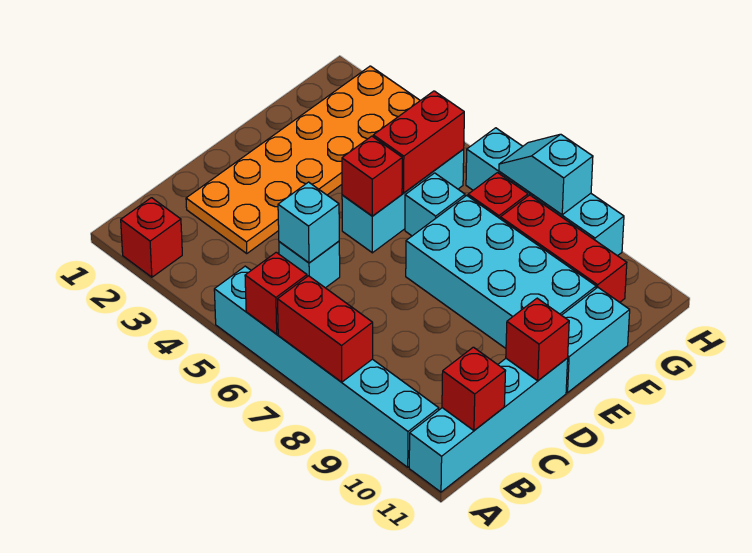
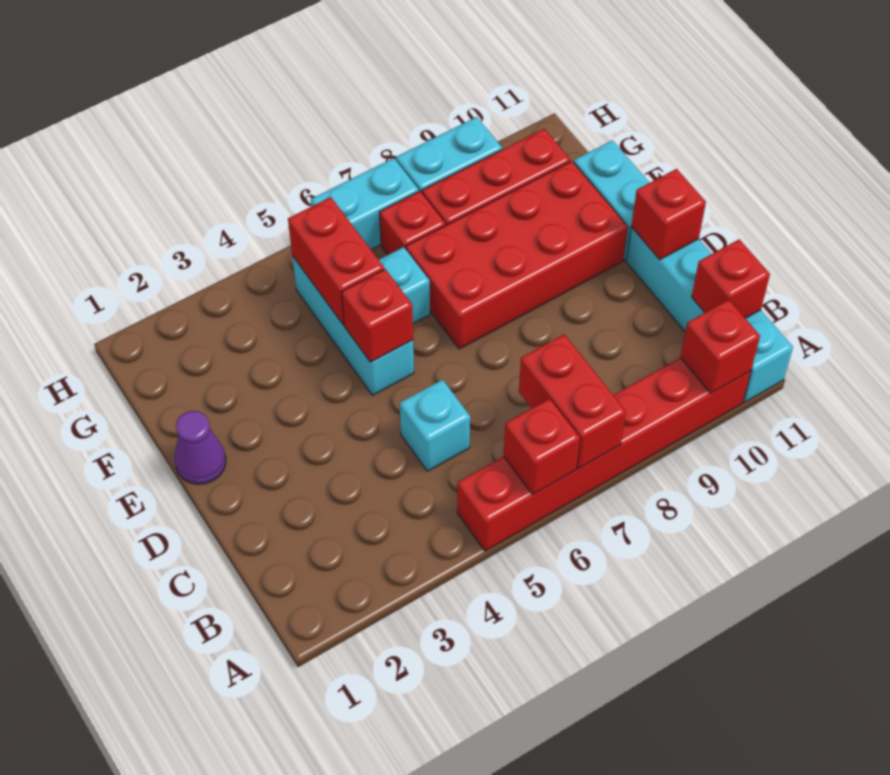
red 1x1 brick [121,198,182,277] -> red 1x1 brick moved to [680,300,760,393]
cyan 1x6 brick [214,266,439,467] -> red 1x6 brick [457,358,751,551]
red 1x2 brick [278,276,373,382] -> red 1x2 brick turned to [519,334,626,469]
orange 2x6 plate [186,66,420,254] -> none
cyan 1x1 brick [278,182,339,263] -> none
none -> purple 1x1 cone [175,411,226,484]
cyan 2x4 brick [406,195,596,348] -> red 2x4 brick [406,161,628,349]
cyan 1x2 slope [499,134,593,215] -> none

